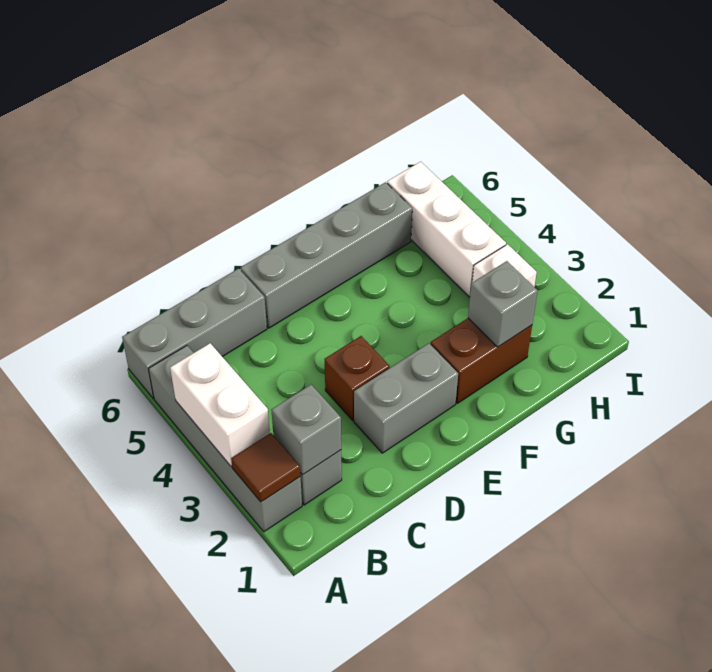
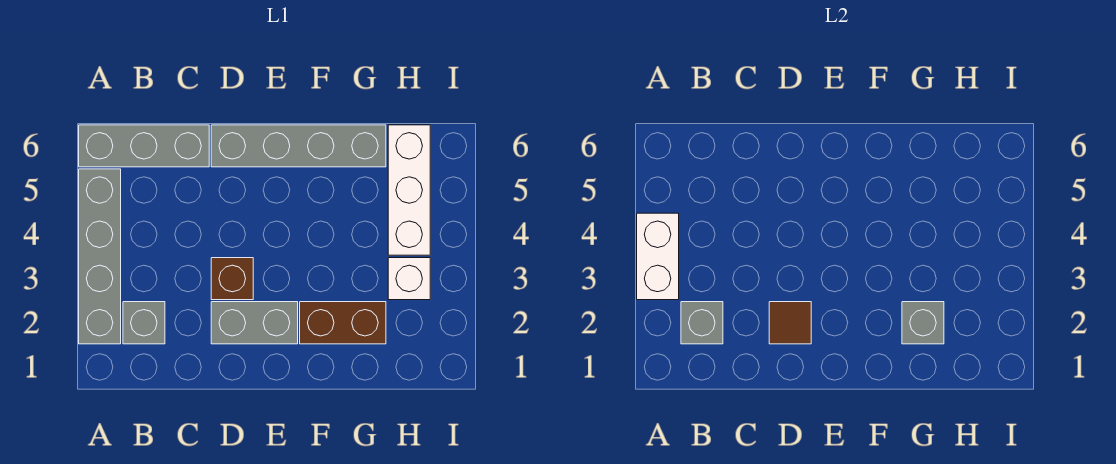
brown 1x1 tile [231,433,300,502] -> brown 1x1 tile moved to [769,302,811,344]

